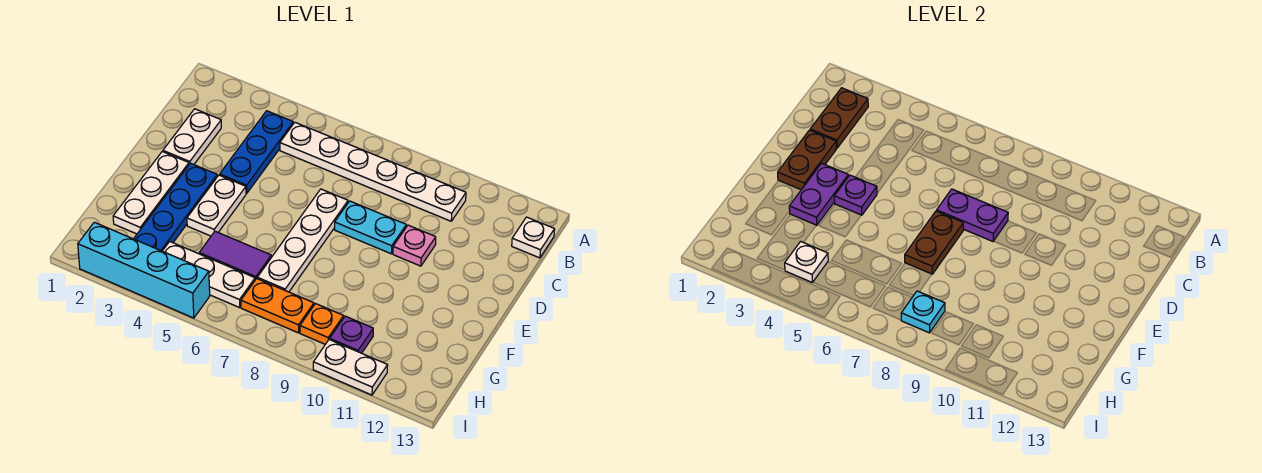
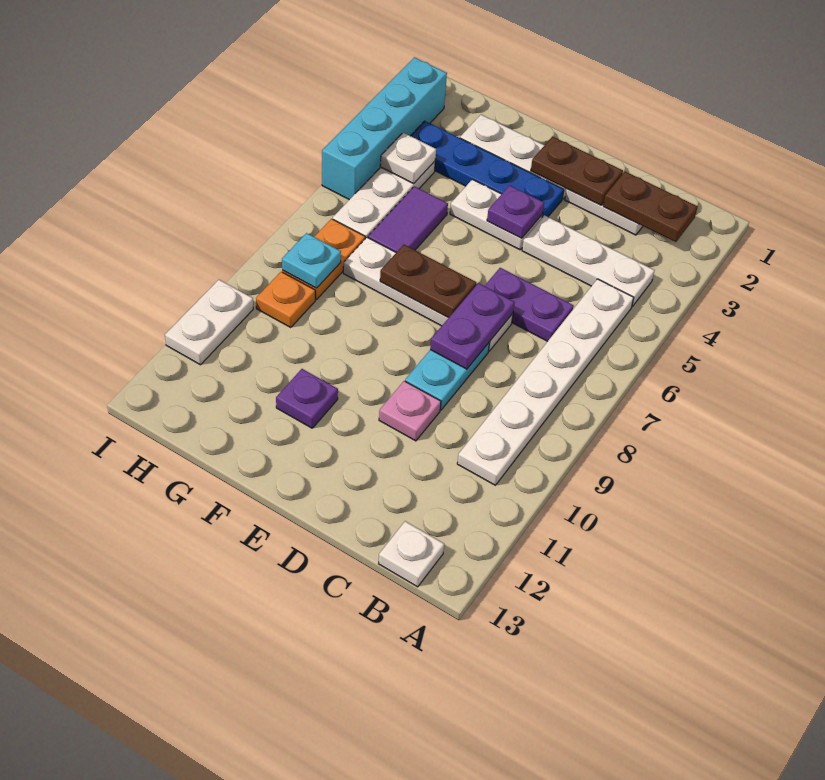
blue 1x3 plate [220,111,293,193] -> white 1x3 plate [522,215,655,307]
purple 1x2 plate [789,163,848,225] -> purple 1x2 plate moved to [485,268,574,341]
purple 1x1 plate [330,316,373,353] -> purple 1x1 plate moved to [276,369,338,428]

